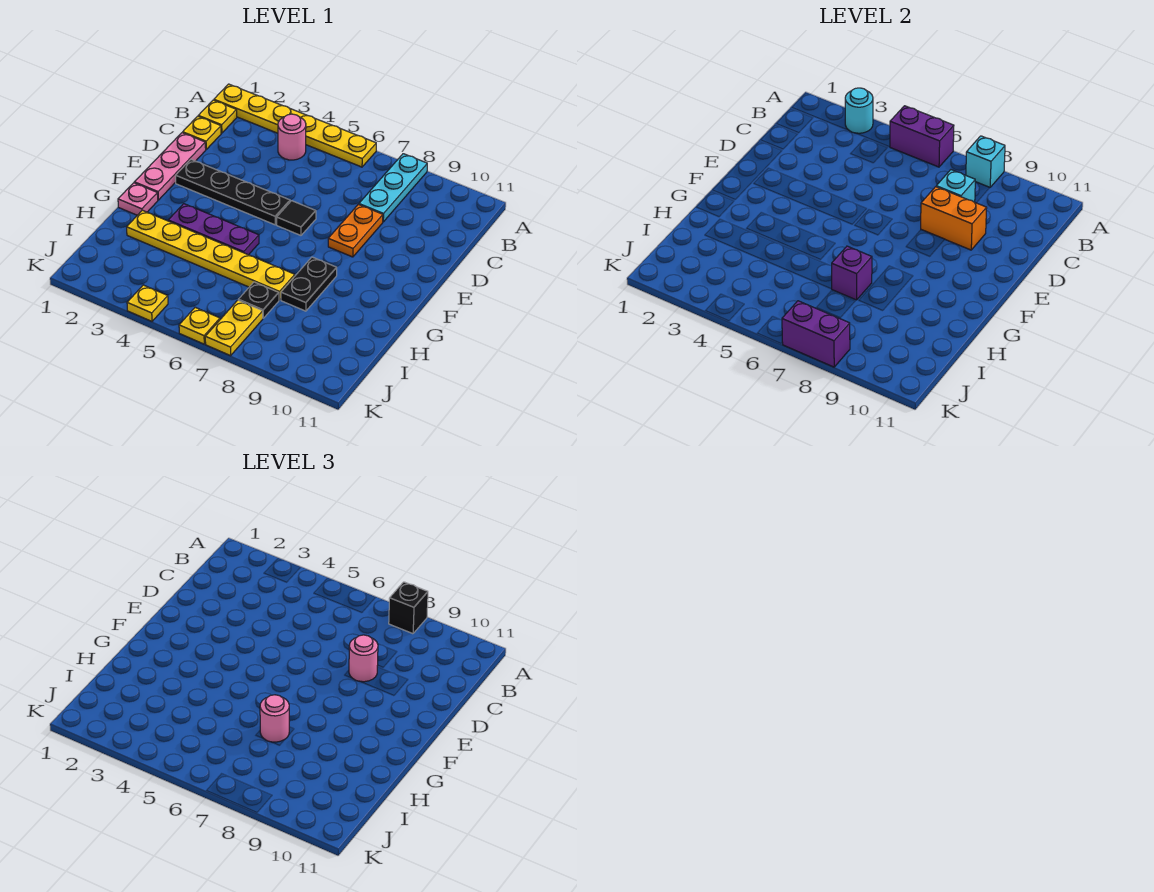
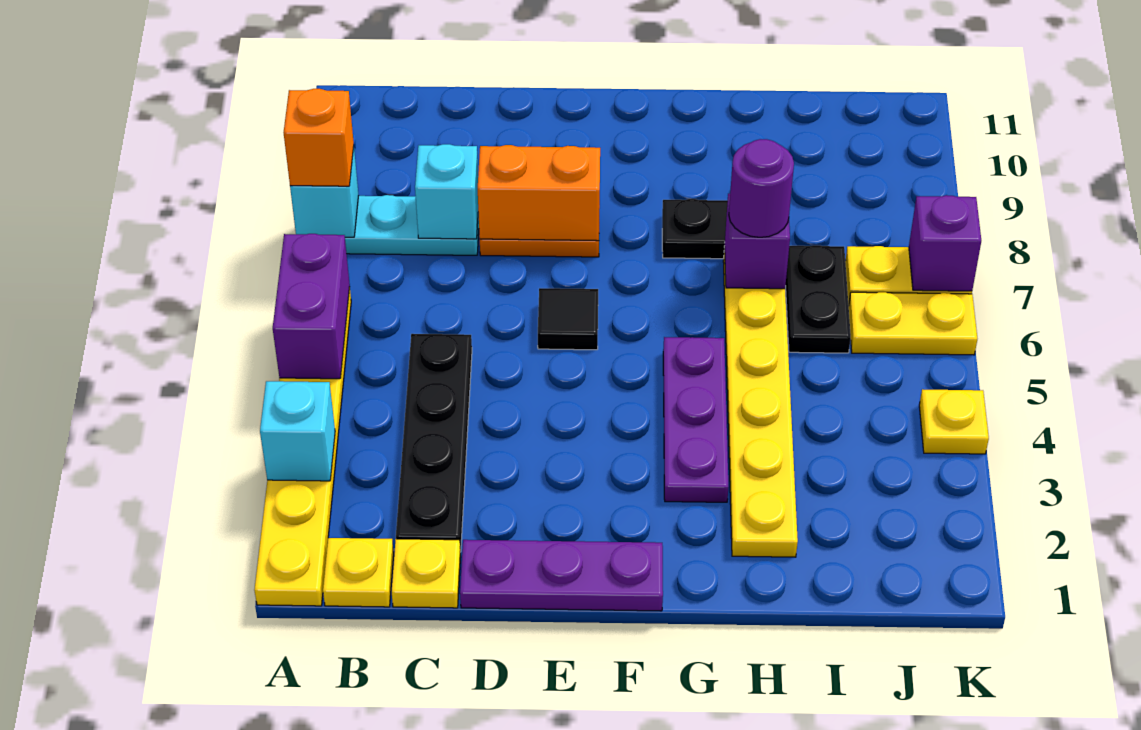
cyan 1x1 round brick [845,88,873,133] -> cyan 1x1 brick [260,381,335,481]
black 1x1 brick [389,582,428,634] -> orange 1x1 brick [284,89,354,186]
pink 1x1 round brick [278,114,306,160] -> none
pink 1x3 plate [134,133,206,200] -> purple 1x3 plate [460,540,663,611]
orange 1x2 brick [921,187,987,250] -> orange 1x2 brick turned to [478,145,600,241]
pink 1x1 round brick [349,635,378,682] -> none
black 1x4 plate [176,160,290,225] -> black 1x4 plate moved to [396,334,472,552]
pink 1x1 plate [118,183,158,215] -> none
pink 1x1 round brick [260,695,289,742] -> purple 1x1 round brick [729,139,794,237]
black 1x1 plate [238,282,279,318] -> black 1x2 plate [786,245,851,353]
yellow 1x1 plate [179,307,220,344] -> yellow 1x2 plate [849,292,977,355]
purple 1x2 brick [782,301,850,367] -> purple 1x1 brick [909,195,981,291]

